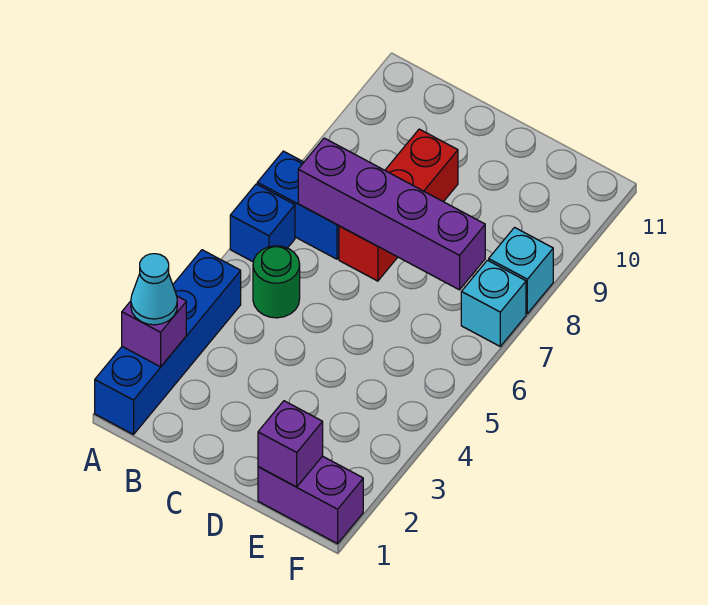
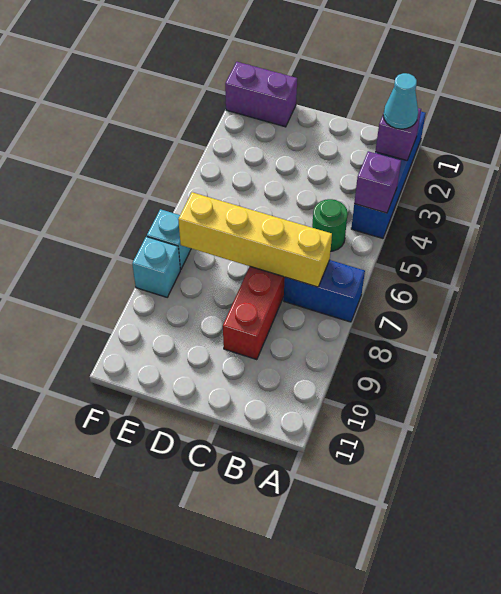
blue 1x1 brick [230,184,295,262] -> none
purple 1x4 brick [298,138,485,290] -> yellow 1x4 brick [178,192,332,287]
purple 1x1 brick [258,401,323,487] -> purple 1x1 brick moved to [354,151,401,213]

